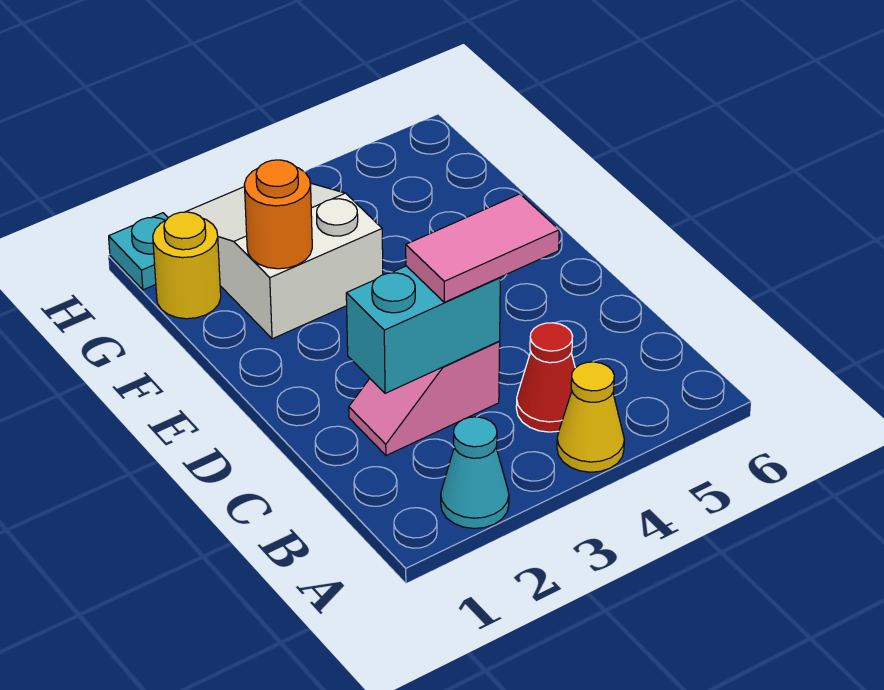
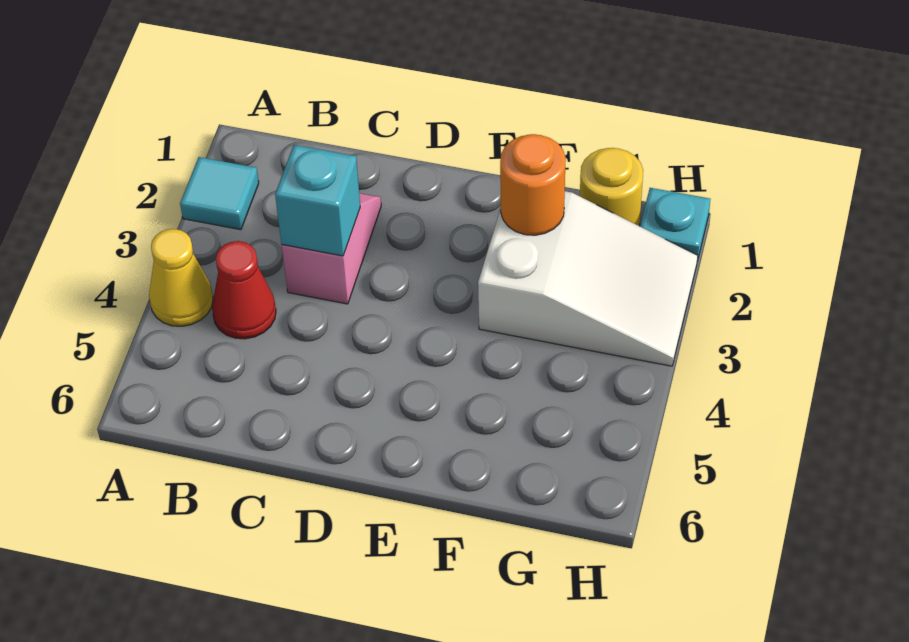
cyan 1x1 cone [441,417,509,528] -> cyan 1x1 tile [180,157,259,230]
cyan 1x2 brick [346,266,500,393] -> cyan 1x1 brick [275,145,360,256]
pink 1x2 tile [406,194,559,302] -> none

